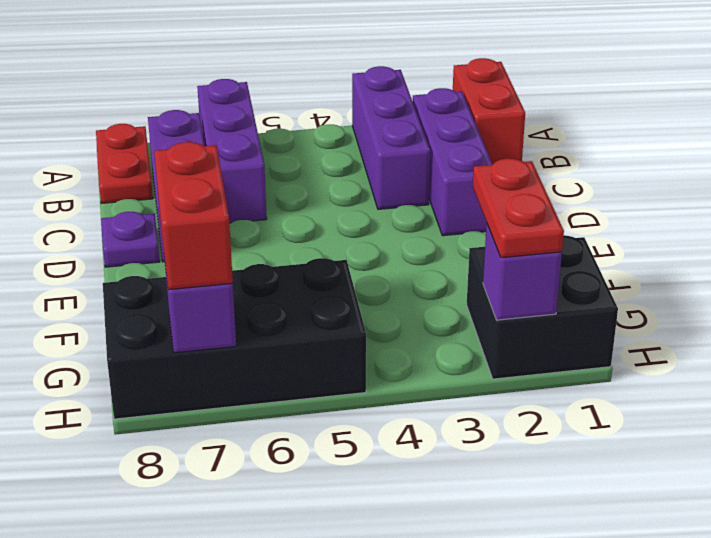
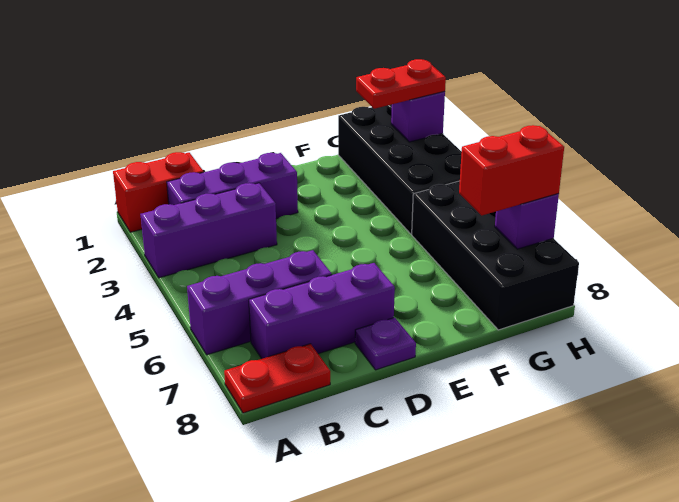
black 2x2 brick [467,235,618,379] -> black 2x4 brick [338,104,462,234]

